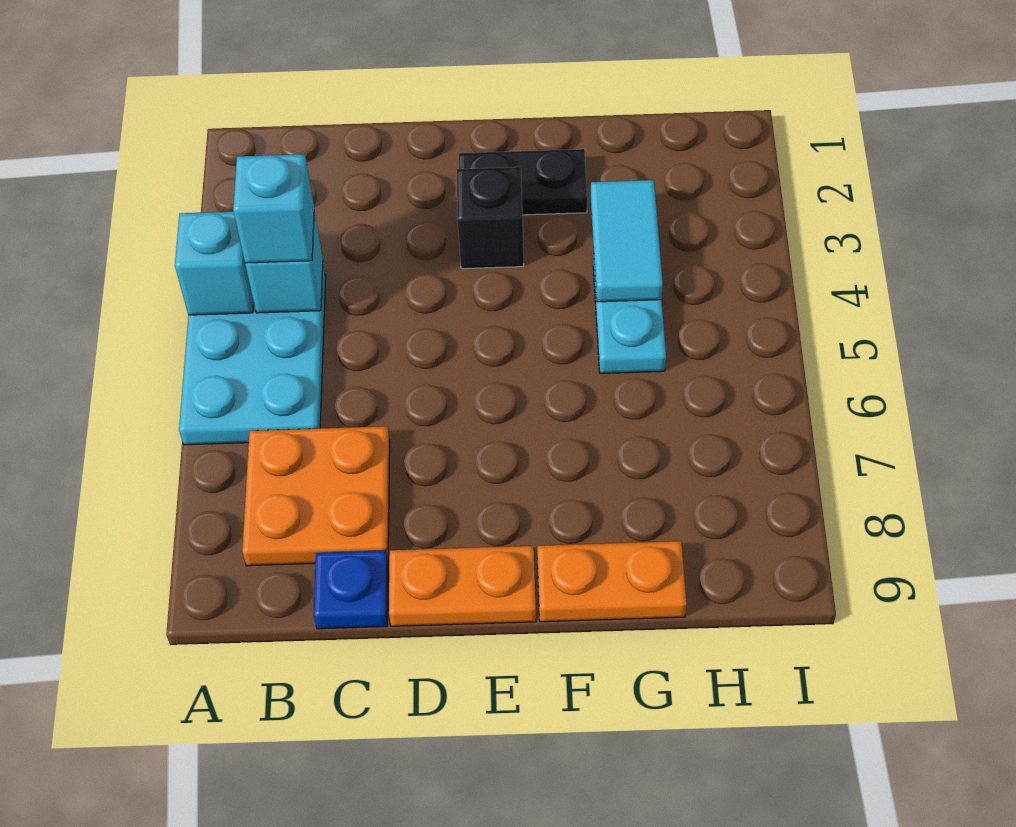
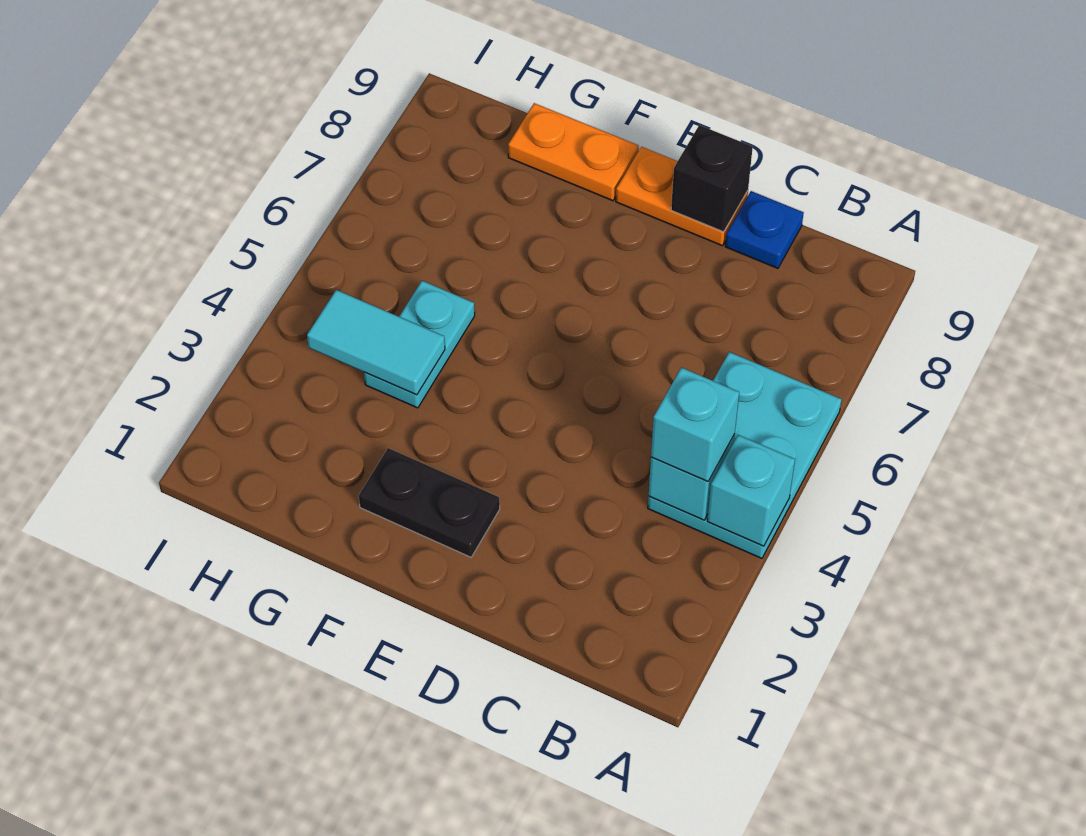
orange 2x2 plate [242,426,390,566] -> none
black 1x1 brick [457,167,524,269] -> black 1x1 brick moved to [671,125,753,232]
cyan 1x2 tile [591,180,663,302] -> cyan 1x2 tile turned to [307,290,445,395]

